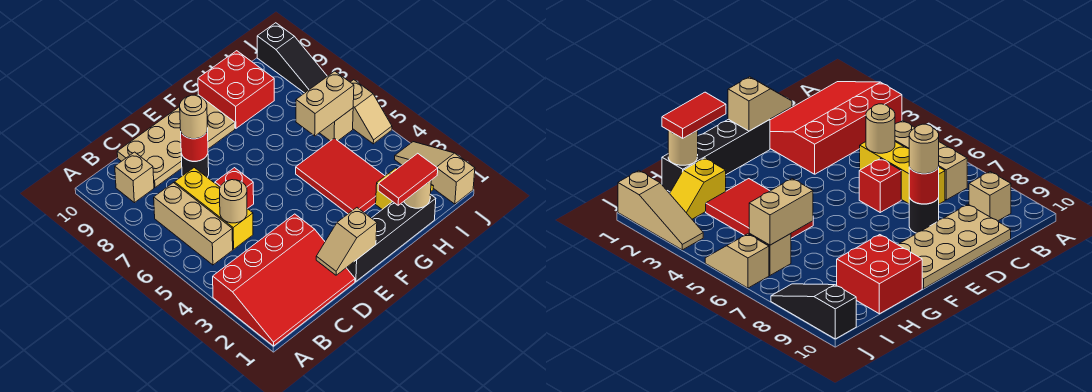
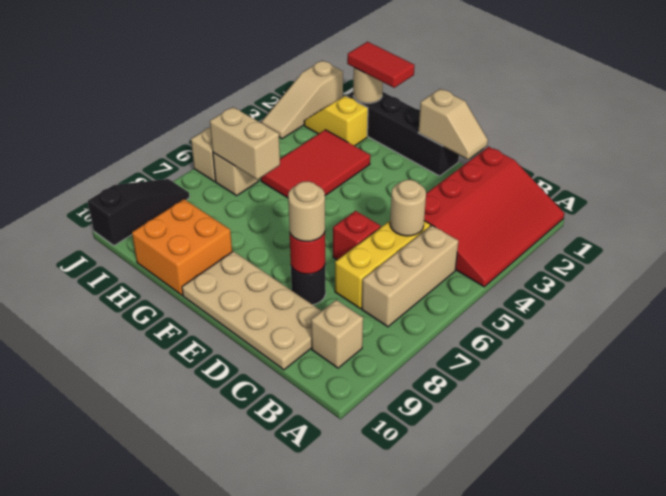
red 3x4 slope [213,214,355,346] -> red 3x4 slope turned to [424,147,564,287]
red 2x2 brick [198,51,274,128] -> orange 2x2 brick [132,199,232,295]

